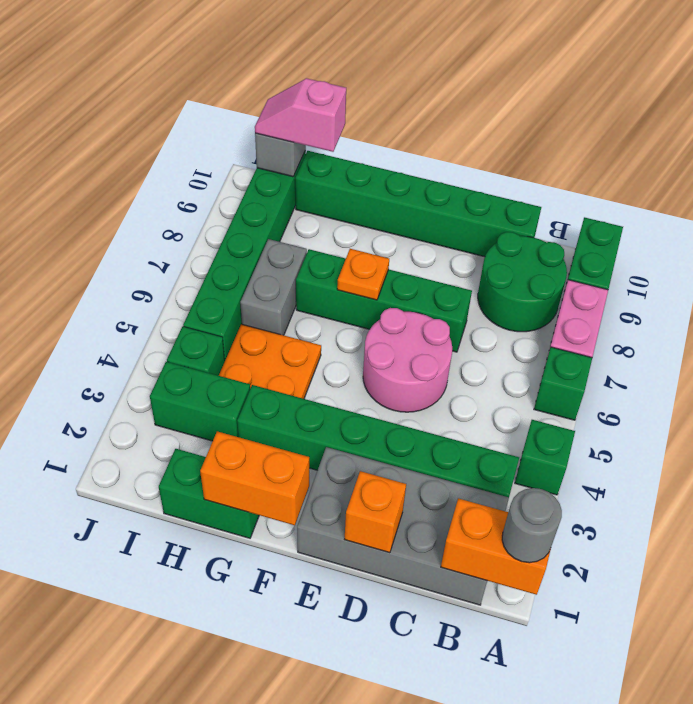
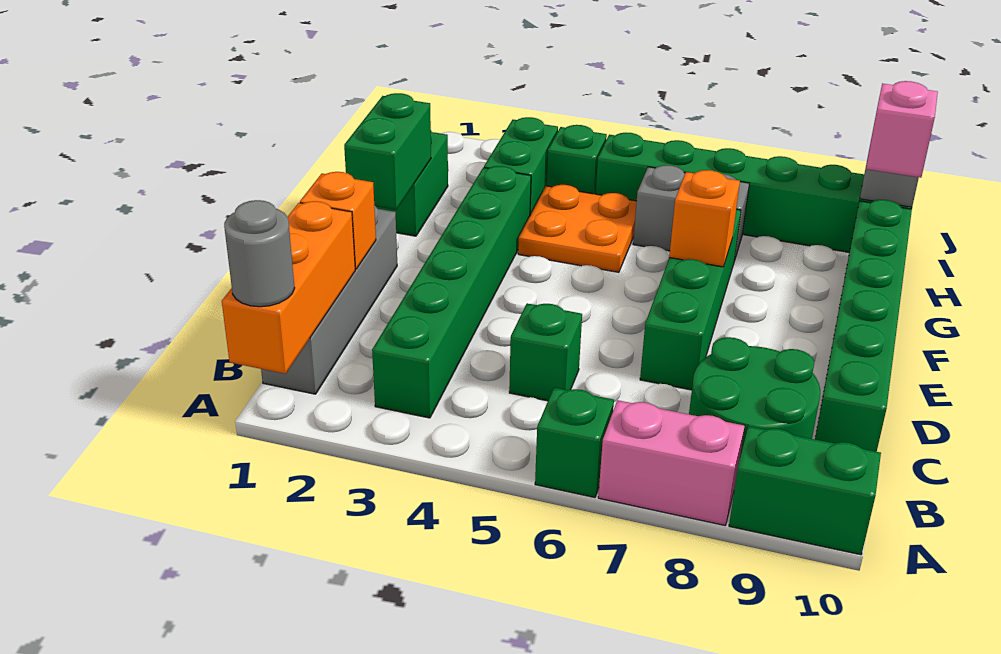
orange 1x2 brick [441,498,551,595] -> orange 1x3 brick [222,201,355,374]
green 1x1 brick [515,420,575,495] -> green 1x1 brick moved to [509,303,582,401]
grey 2x4 brick [297,447,509,605] -> grey 1x4 brick [261,205,397,394]
pink 2x2 round brick [363,308,452,412] -> none
orange 1x2 brick [200,431,309,526] -> green 1x2 brick [344,93,431,210]
orange 1x1 plate [337,249,389,300] -> orange 1x1 brick [669,170,740,267]

